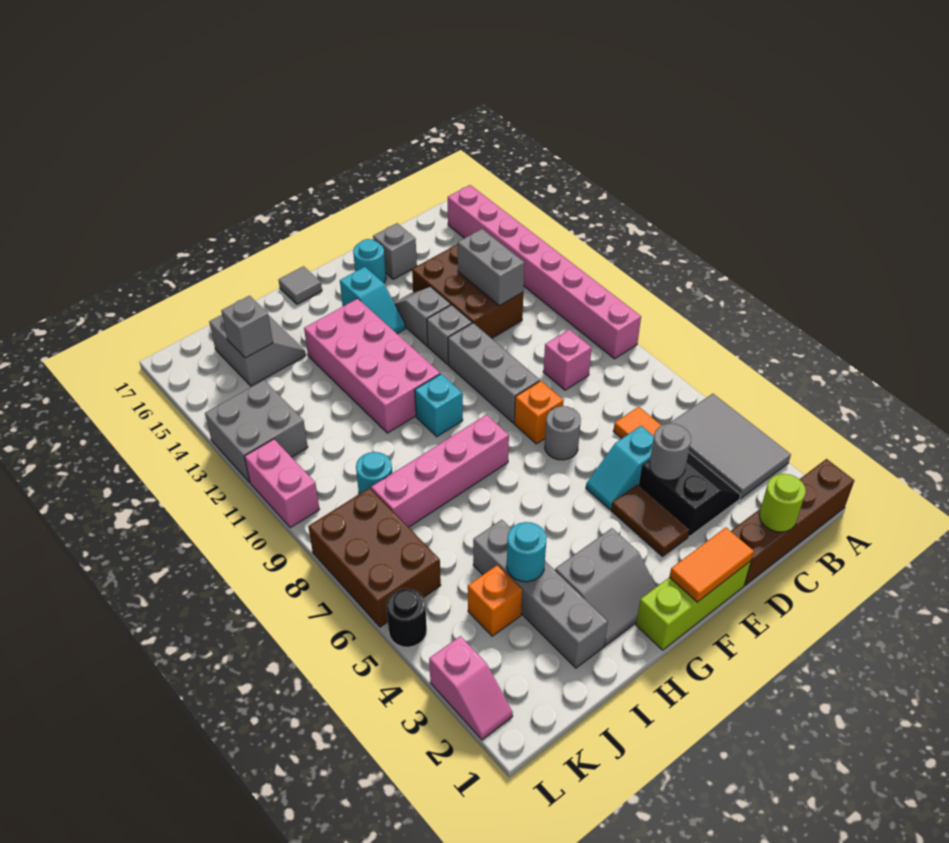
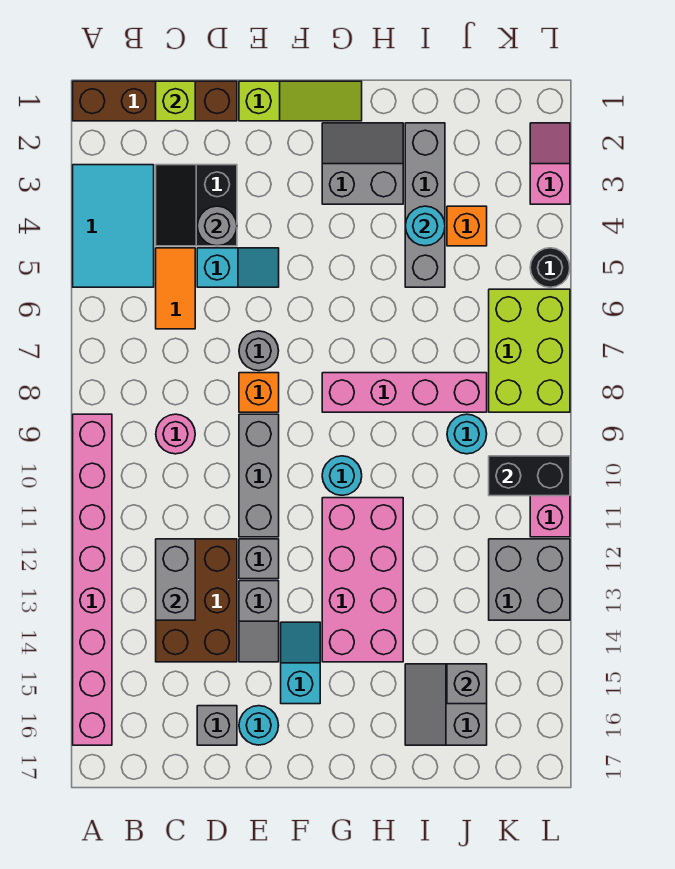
grey 2x3 tile [669,394,791,499] -> cyan 2x3 tile [73,165,154,287]
lime 1x1 round brick [759,474,806,532] -> lime 1x1 brick [156,81,195,121]
pink 1x1 brick [543,329,592,390] -> pink 1x1 round brick [156,414,195,454]
lime 1x3 brick [636,561,751,650] -> lime 1x3 slope [239,81,362,121]
orange 1x2 tile [669,527,754,602] -> none
brown 1x2 tile [611,484,690,556] -> none
cyan 1x1 brick [415,374,463,437] -> cyan 1x1 round brick [322,456,362,495]
grey 1x1 tile [279,266,322,304] -> none
brown 2x3 brick [308,488,441,627] -> lime 2x3 brick [489,289,570,412]
none -> black 1x2 brick [489,456,570,496]

